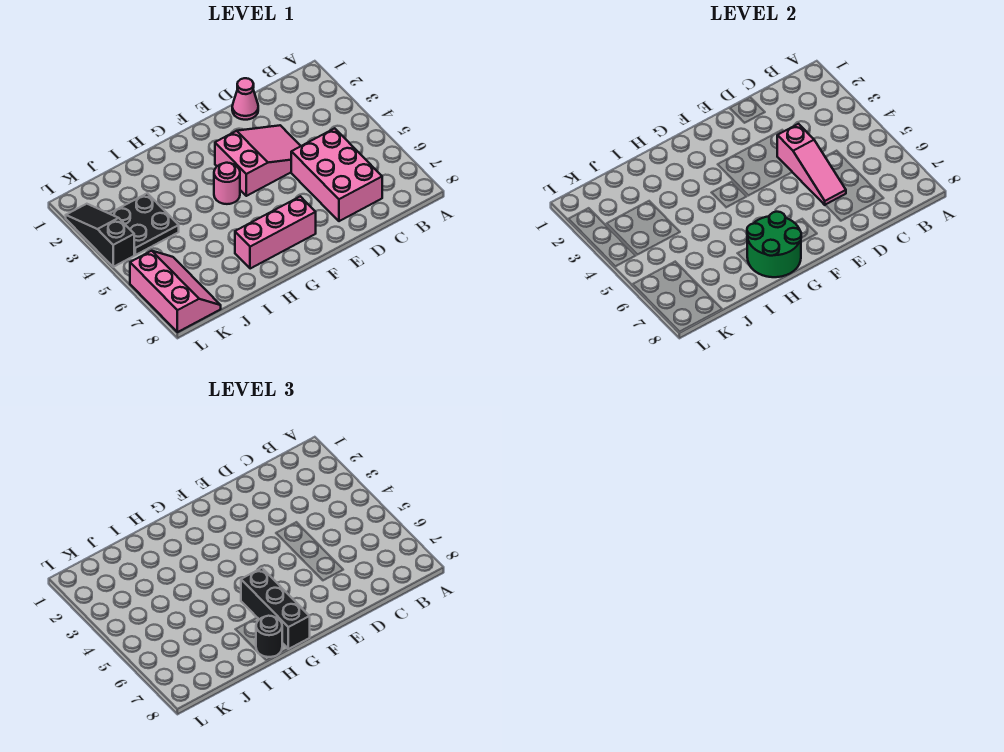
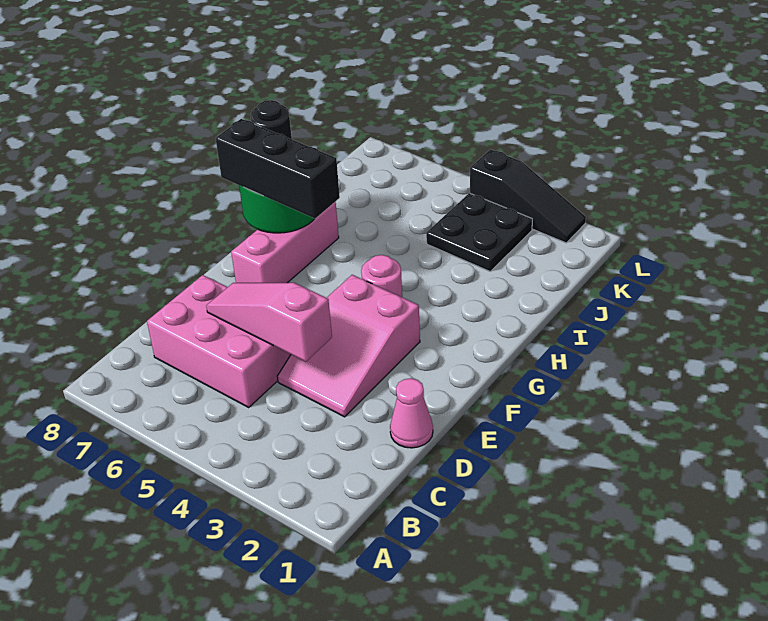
pink 2x3 slope [130,251,221,332] -> none

